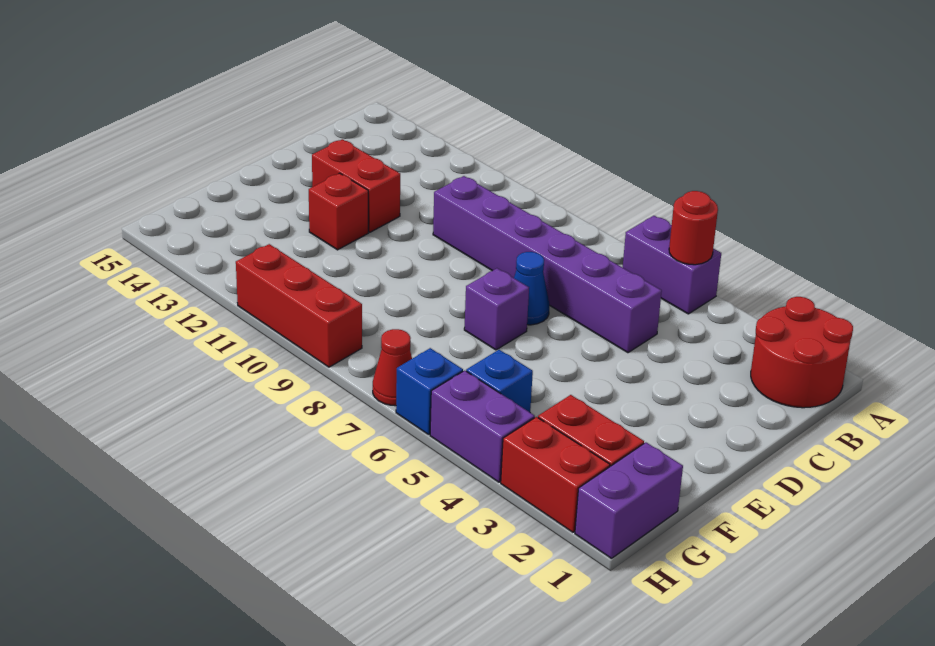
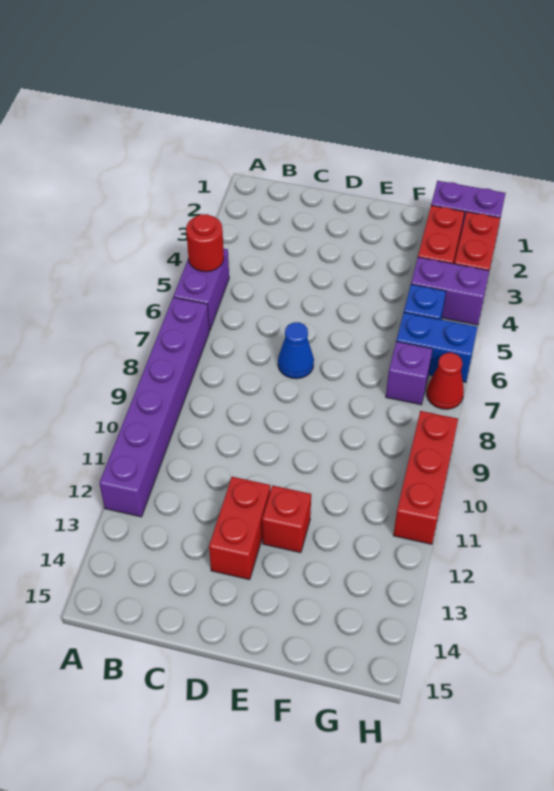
red 2x2 round brick [751,297,853,408] -> none
purple 1x6 brick [433,176,662,353] -> purple 1x6 brick moved to [99,297,209,517]
purple 1x1 brick [464,268,529,350] -> purple 1x1 brick moved to [386,341,432,405]
purple 1x2 brick [430,371,535,482] -> purple 1x2 brick turned to [411,257,489,325]
blue 1x1 brick [396,348,463,435] -> blue 1x2 brick [396,312,477,382]

